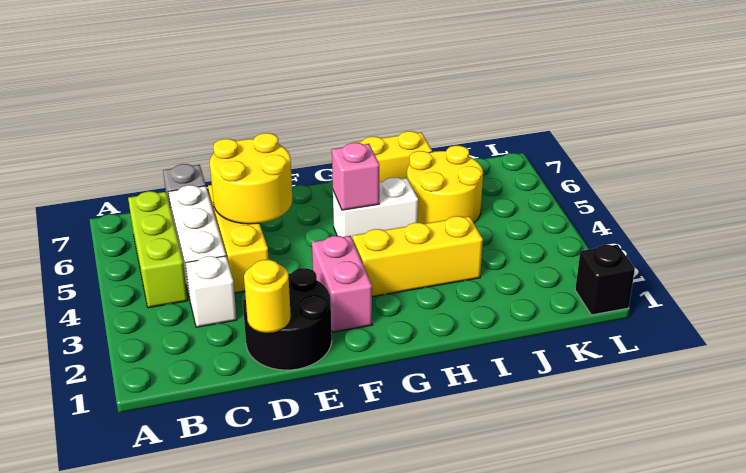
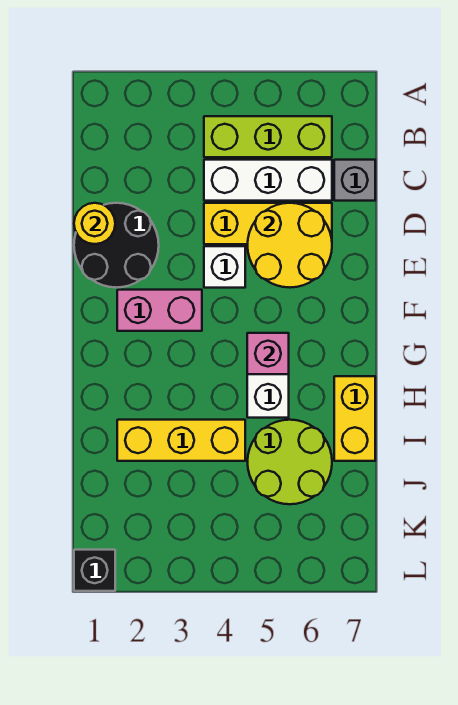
white 1x1 brick [185,256,237,327] -> white 1x1 brick moved to [204,246,245,288]
yellow 1x3 brick [353,216,483,297] -> yellow 1x3 brick turned to [117,420,245,461]
yellow 2x2 round brick [407,146,483,224] -> lime 2x2 round brick [248,420,332,504]

